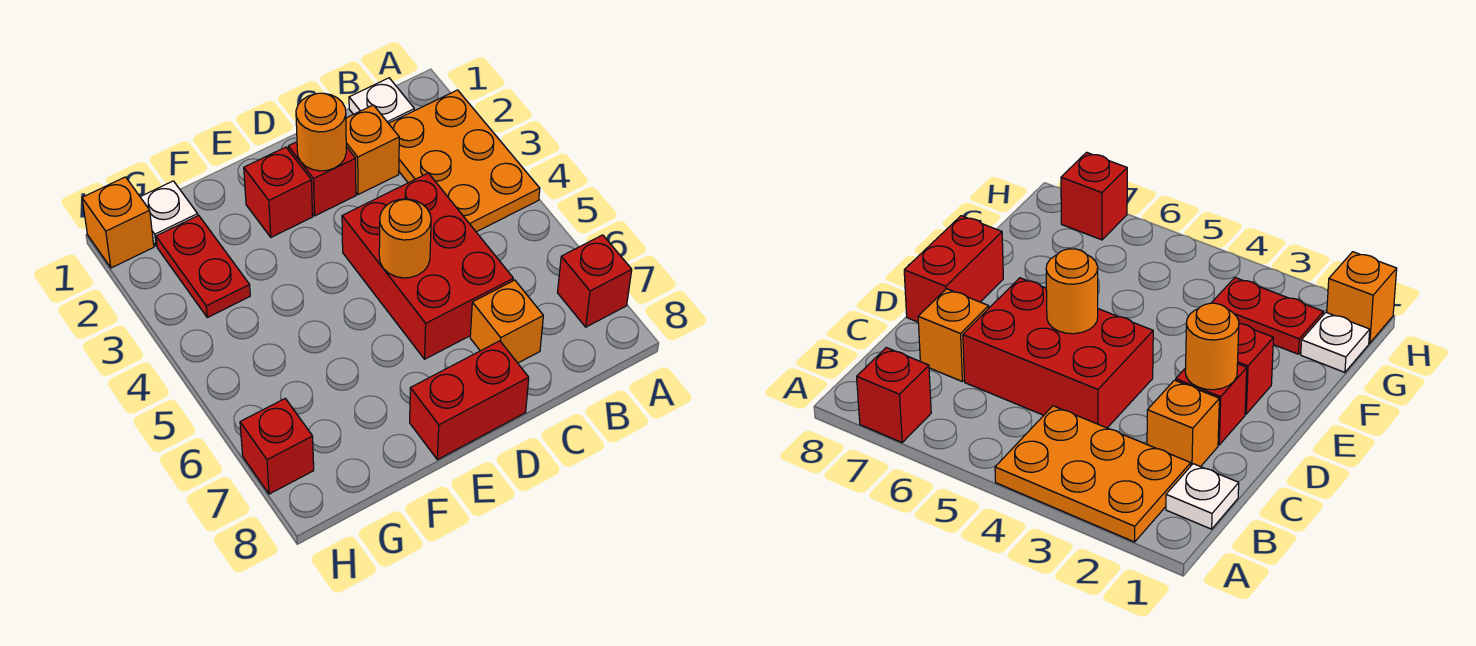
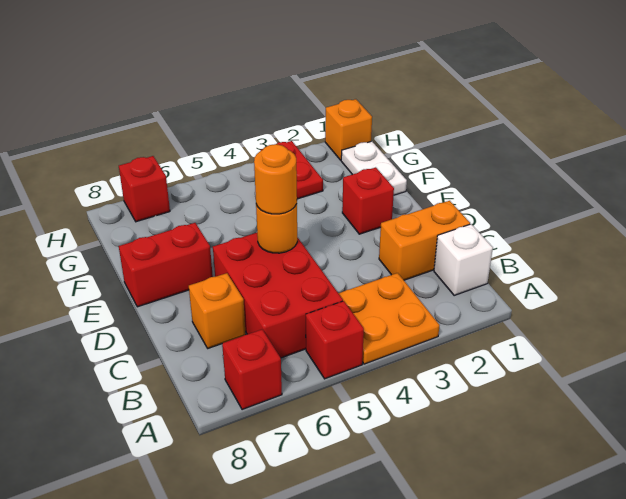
orange 2x3 plate [389,90,540,232] -> orange 2x2 plate [338,273,440,364]
white 1x1 plate [349,78,414,123] -> white 1x1 brick [434,224,493,296]
orange 1x1 brick [346,105,399,195] -> orange 1x2 brick [379,201,470,280]
red 2x3 brick [342,173,513,359] -> red 2x3 brick turned to [213,233,343,358]
red 1x1 brick [288,142,356,216] -> red 1x1 brick moved to [306,301,364,379]
orange 1x1 round brick [296,93,346,171] -> orange 1x1 round brick moved to [254,144,297,214]
red 1x2 brick [410,341,529,460] -> red 1x2 brick turned to [119,223,213,307]
white 1x1 plate [141,181,198,246] -> white 1x2 plate [341,141,407,195]
red 1x2 plate [156,215,250,317] -> red 1x2 plate turned to [261,141,323,199]

